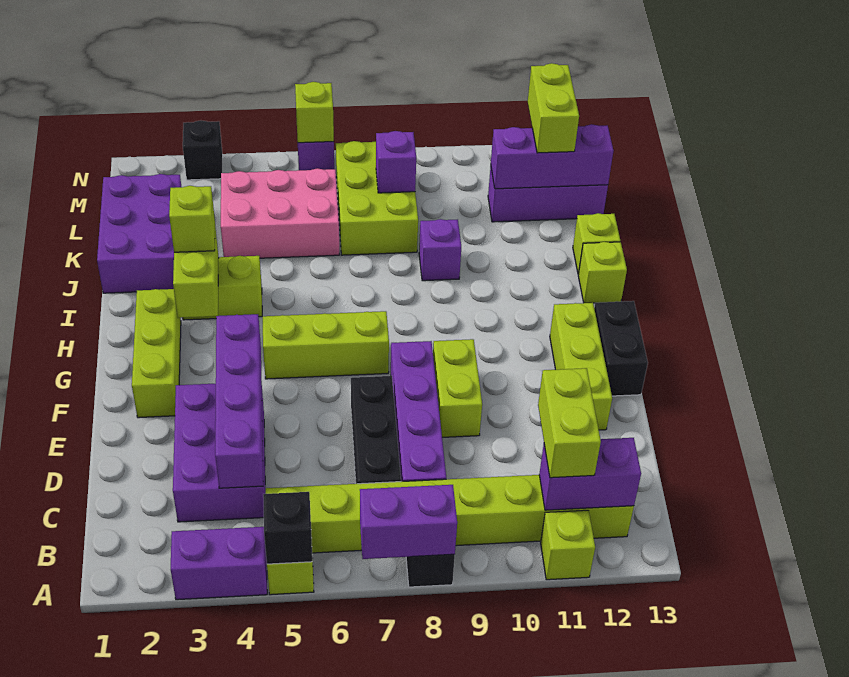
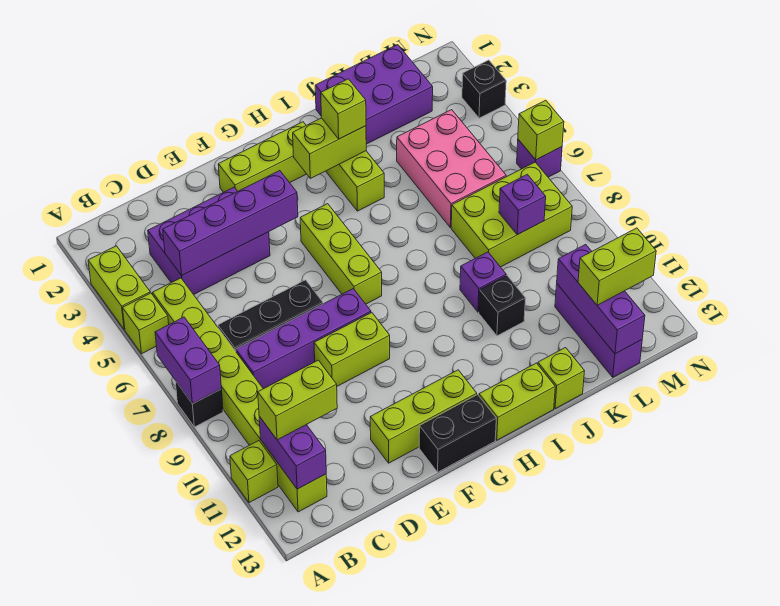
purple 1x2 brick [171,527,267,600] -> lime 1x2 brick [88,246,150,330]
black 1x1 brick [263,492,312,564] -> black 1x1 brick moved to [479,276,526,336]
lime 1x1 brick [578,242,627,303] -> lime 1x2 brick [479,363,555,440]

